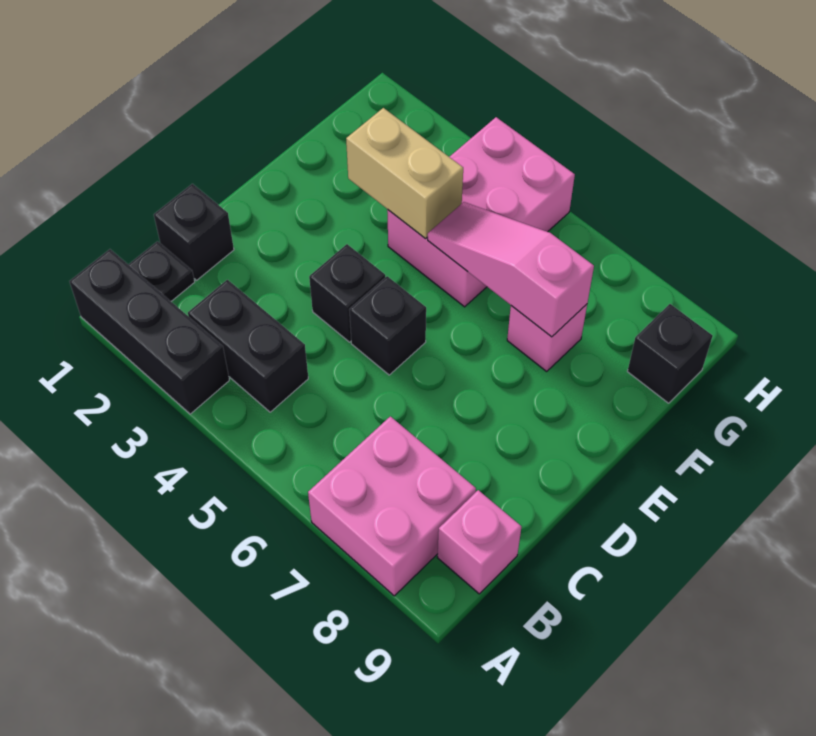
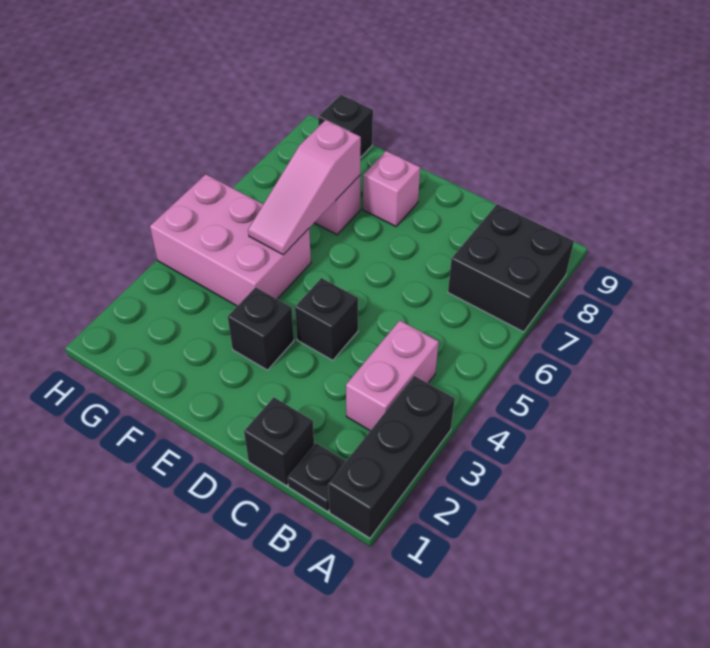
pink 2x2 brick [308,416,476,596] -> black 2x2 brick [448,204,574,332]
black 1x2 brick [188,280,308,412] -> pink 1x2 brick [346,321,439,431]
pink 1x1 brick [437,490,521,594] -> pink 1x1 brick moved to [363,151,420,226]
black 1x1 brick [349,276,426,375] -> black 1x1 brick moved to [228,287,294,370]
tan 1x2 brick [346,108,463,238] -> none

